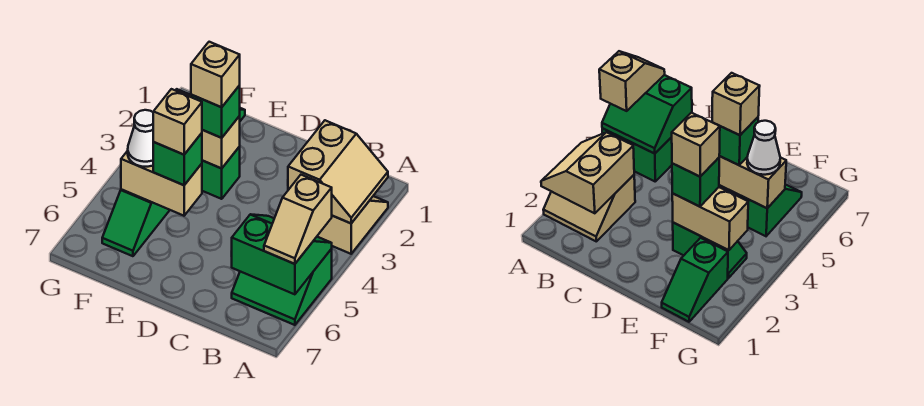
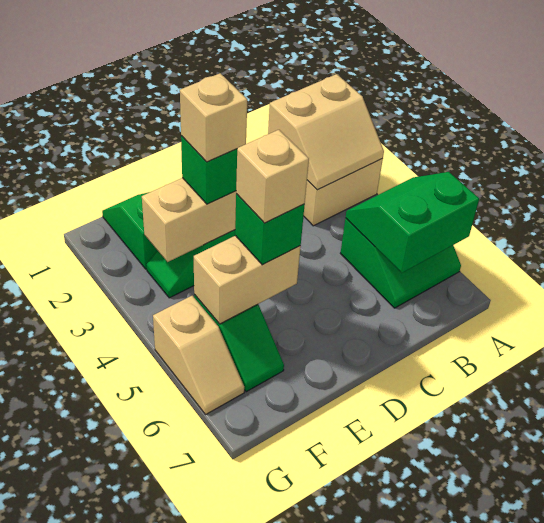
tan 2x2 slope [288,120,388,223] -> tan 2x2 slope turned to [268,74,384,190]
tan 1x2 slope [264,175,332,264] -> tan 1x2 slope moved to [153,296,244,414]
white 1x1 cone [128,110,153,167] -> none

